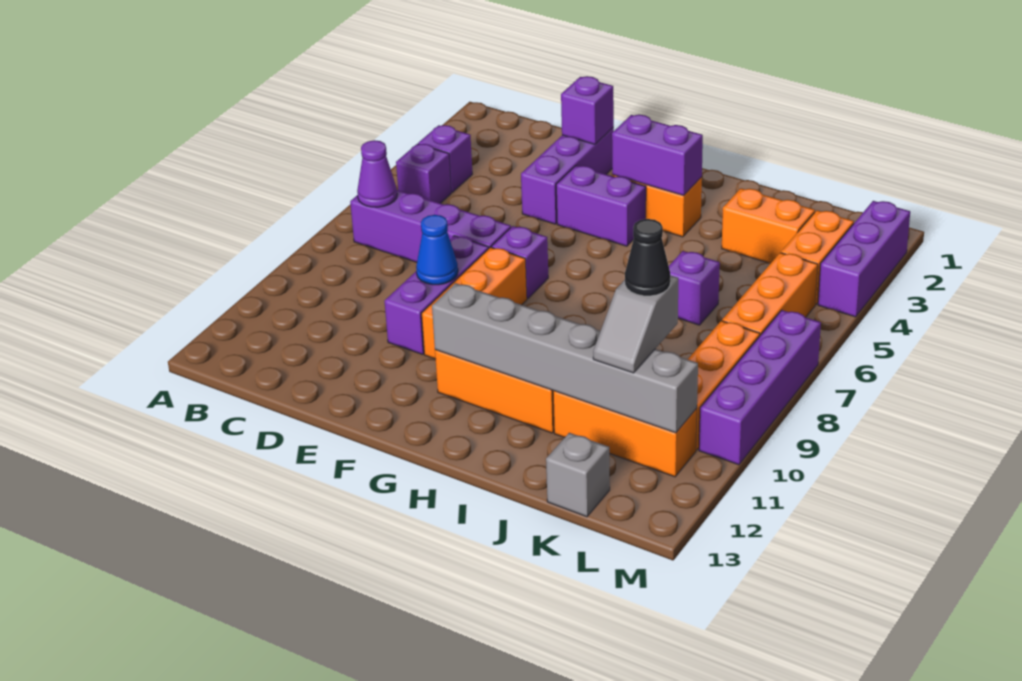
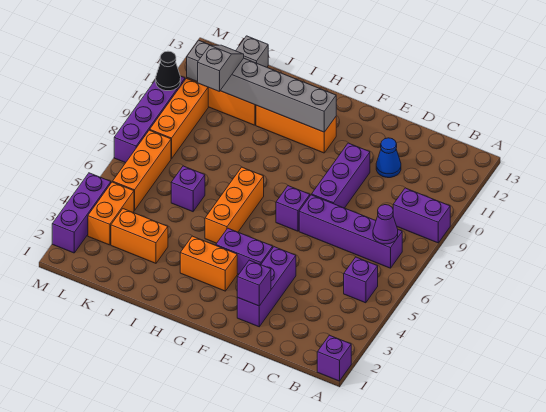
purple 1x1 brick [418,125,472,192] -> purple 1x1 brick moved to [317,335,351,381]
blue 1x1 cone [416,215,458,285] -> blue 1x1 cone moved to [376,138,401,178]
orange 1x3 brick [422,247,527,359] -> orange 1x3 brick moved to [205,167,264,243]
purple 1x2 brick [612,115,703,195] -> purple 1x2 brick moved to [393,188,450,243]
black 1x1 cone [625,219,670,296] -> black 1x1 cone moved to [156,51,181,91]

